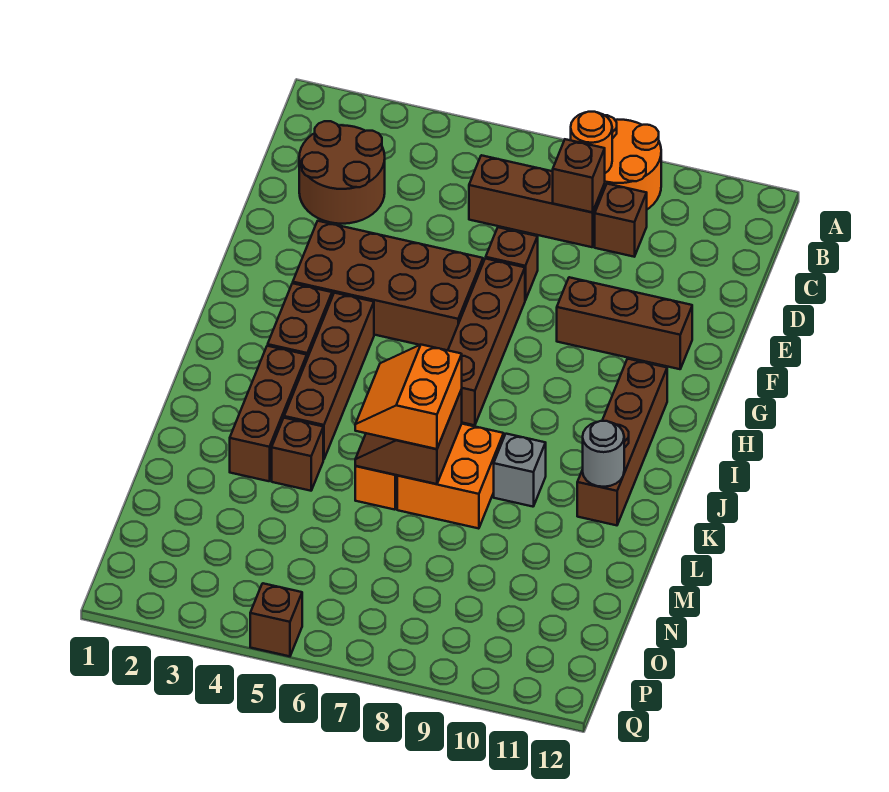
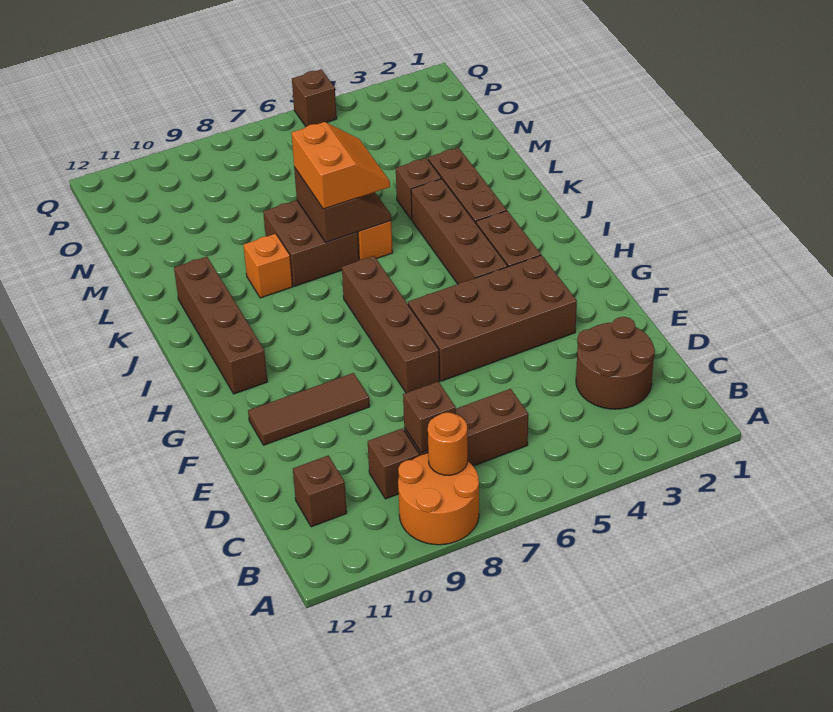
brown 1x1 brick [486,227,538,300] -> brown 1x1 brick moved to [293,456,347,527]
brown 1x3 brick [557,277,692,369] -> brown 1x3 tile [248,373,370,445]
orange 2x2 brick [397,424,504,529] -> brown 2x2 brick [263,200,359,286]
grey 1x1 brick [494,434,546,507] -> orange 1x1 brick [243,234,293,298]
grey 1x1 round brick [583,421,624,487] -> none

